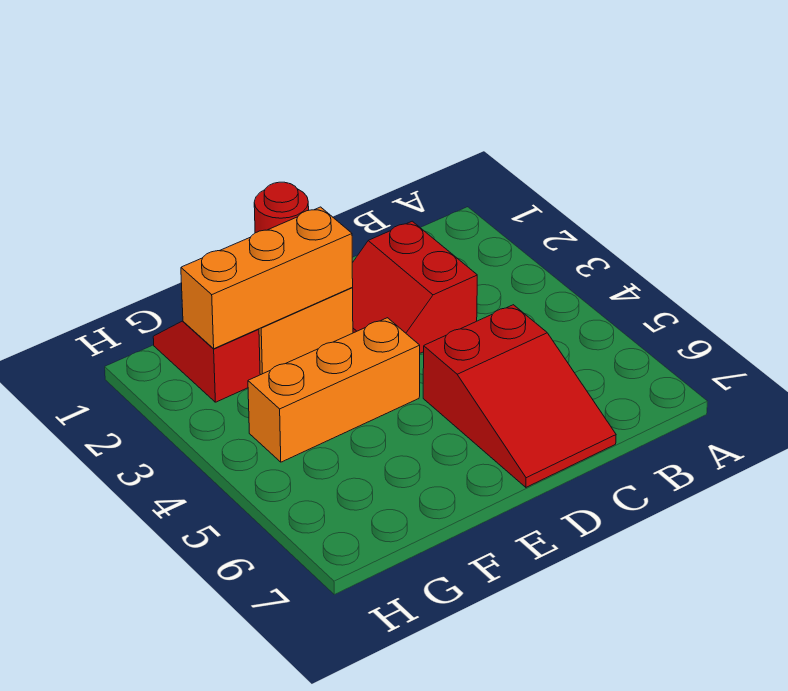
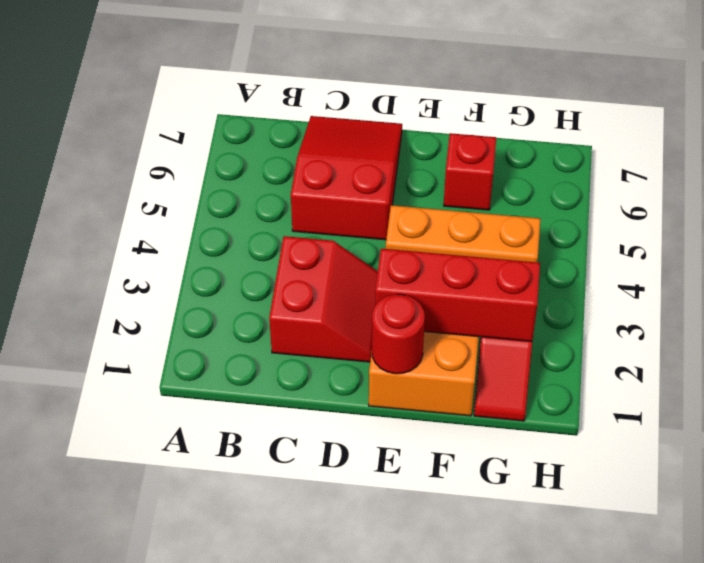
orange 1x3 brick [181,207,353,349] -> red 1x3 brick [375,249,540,342]
none -> red 1x1 brick [444,133,496,210]

